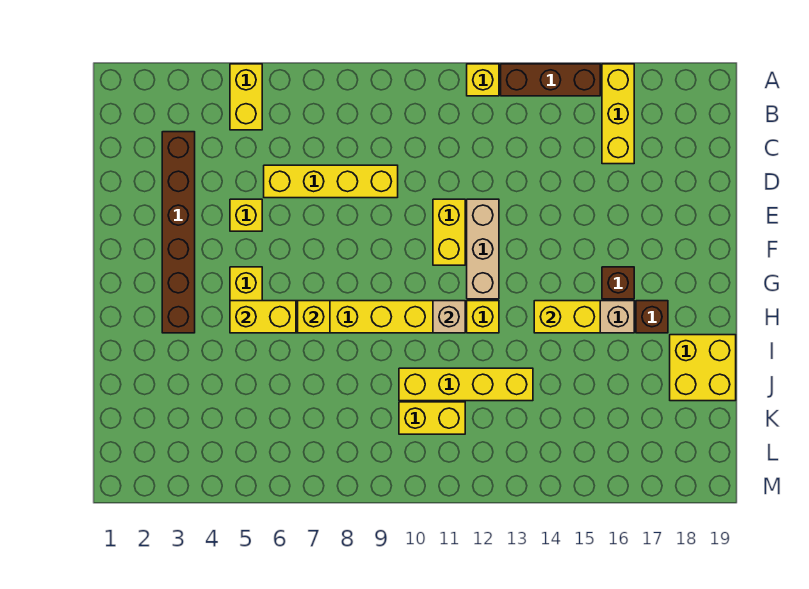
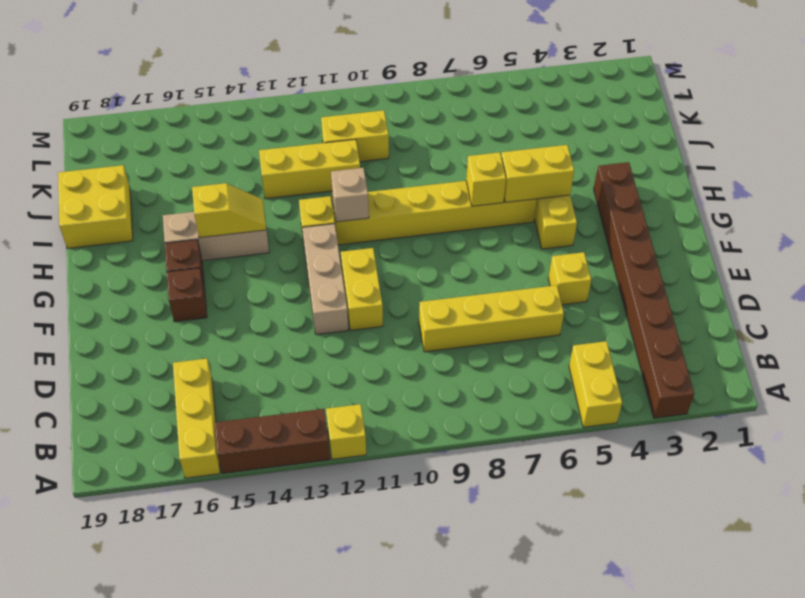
brown 1x6 brick [162,132,195,333] -> brown 1x8 brick [594,162,694,418]
yellow 1x2 brick [534,301,600,333] -> yellow 1x2 slope [192,183,266,238]
brown 1x1 brick [636,301,668,333] -> brown 1x1 brick moved to [167,268,207,322]
yellow 1x4 brick [399,368,533,401] -> yellow 1x3 brick [259,139,360,199]

